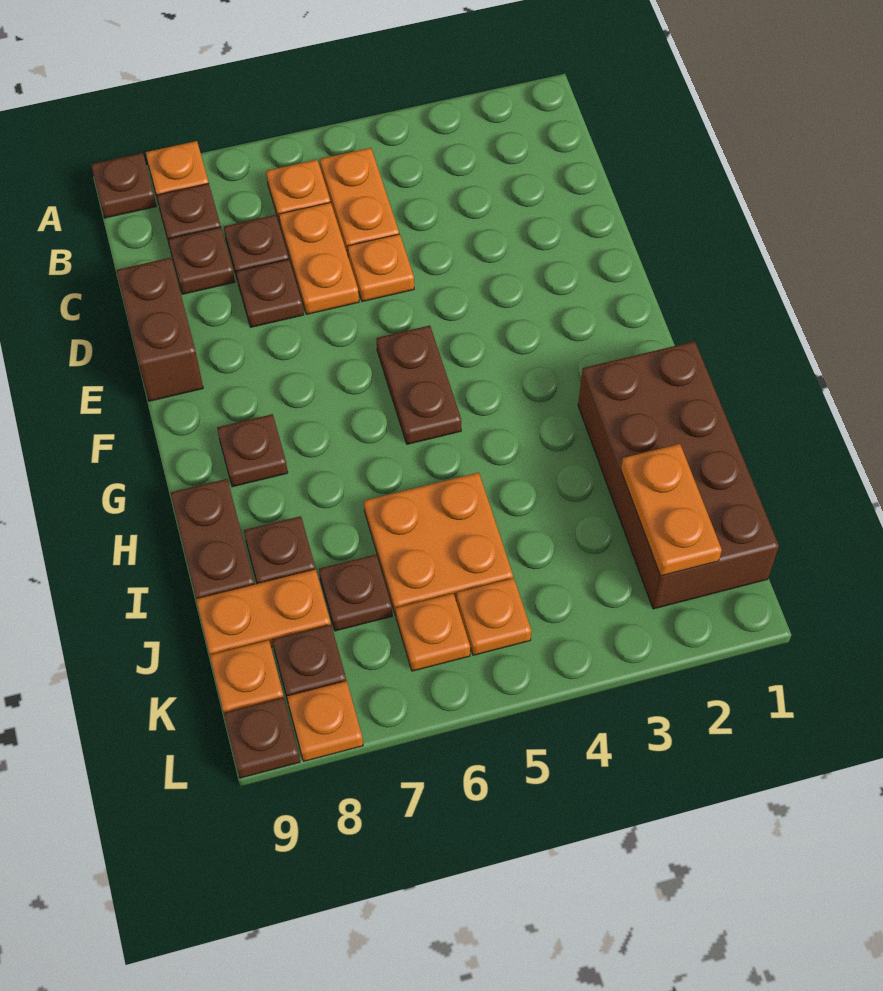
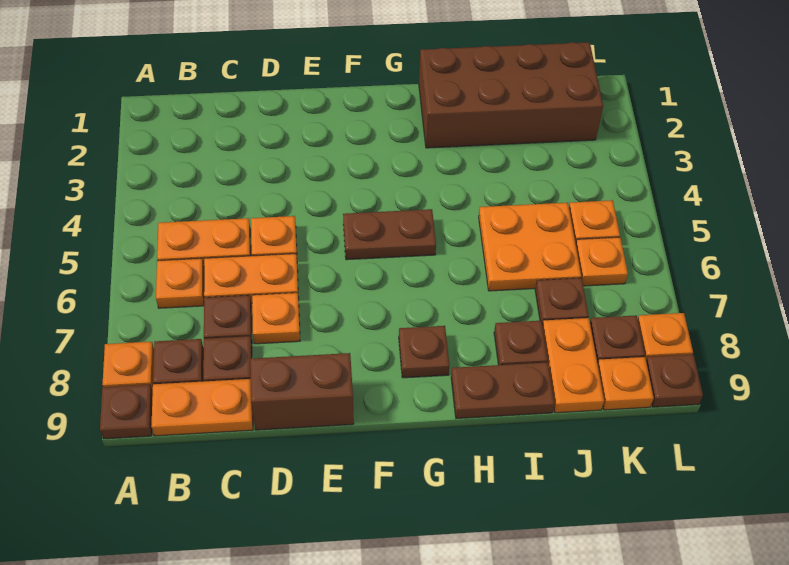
brown 1x1 plate [236,259,304,327] -> orange 1x1 plate [252,293,300,344]
orange 1x2 plate [621,444,722,576] -> orange 1x2 plate moved to [151,379,253,436]

